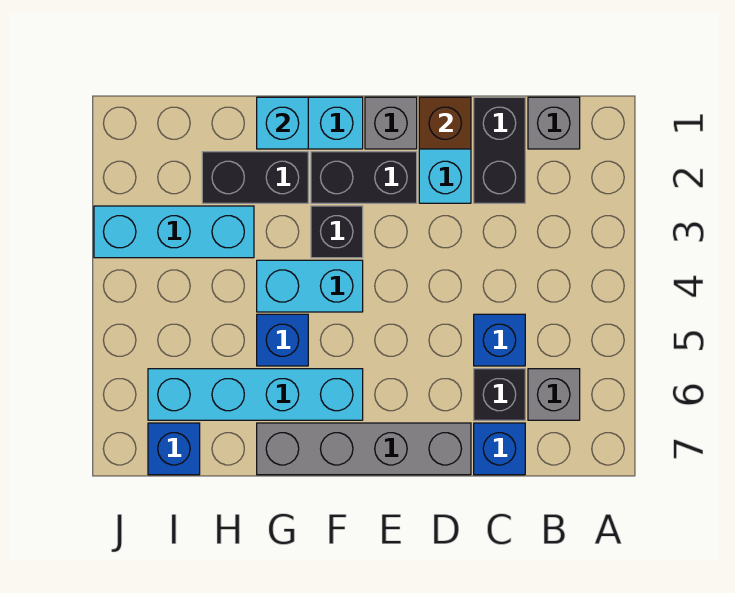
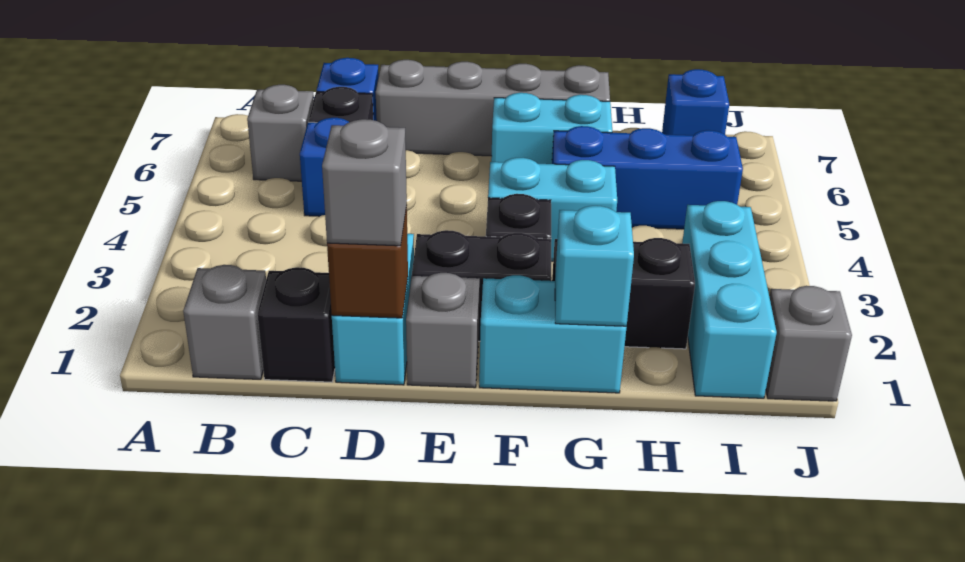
black 1x2 brick [474,97,525,203] -> black 1x1 brick [257,267,335,382]
none -> grey 1x1 brick [322,119,407,246]
cyan 1x4 brick [148,369,363,420] -> cyan 1x2 brick [491,93,612,164]
blue 1x1 brick [257,314,308,366] -> blue 1x3 brick [552,126,743,229]
cyan 1x3 brick [94,206,254,258] -> cyan 1x3 brick turned to [682,201,777,398]
none -> grey 1x1 brick [766,286,852,401]

